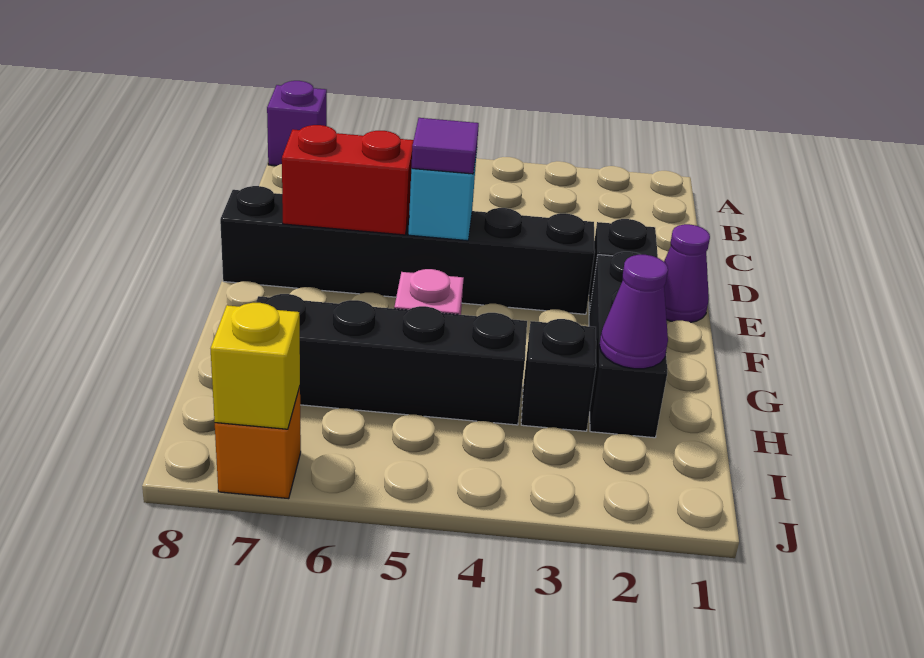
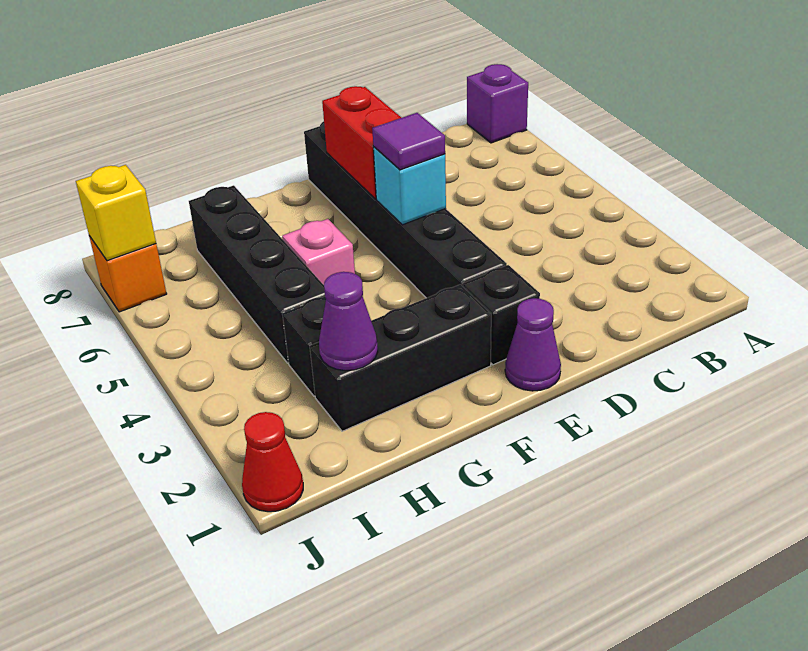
none -> red 1x1 cone [242,412,303,512]

